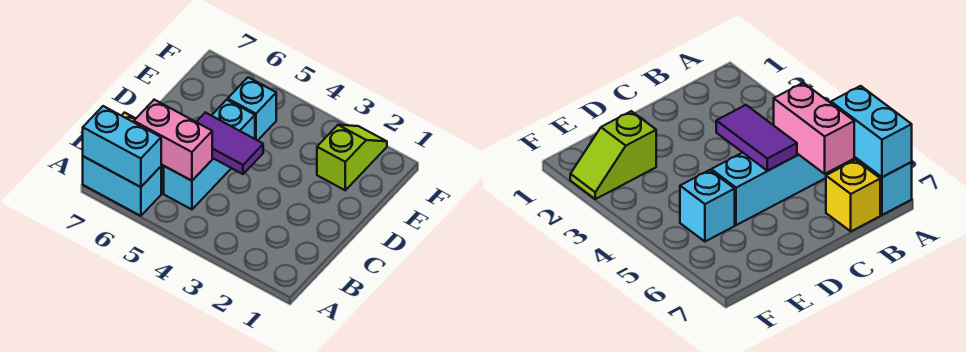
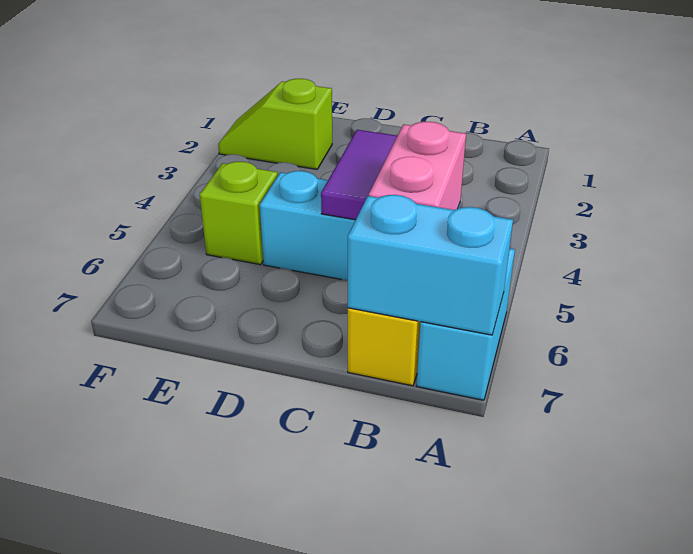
cyan 1x2 brick [83,106,161,187] -> cyan 1x2 brick turned to [348,195,513,335]
cyan 1x1 brick [228,77,276,141] -> lime 1x1 brick [200,162,278,265]

